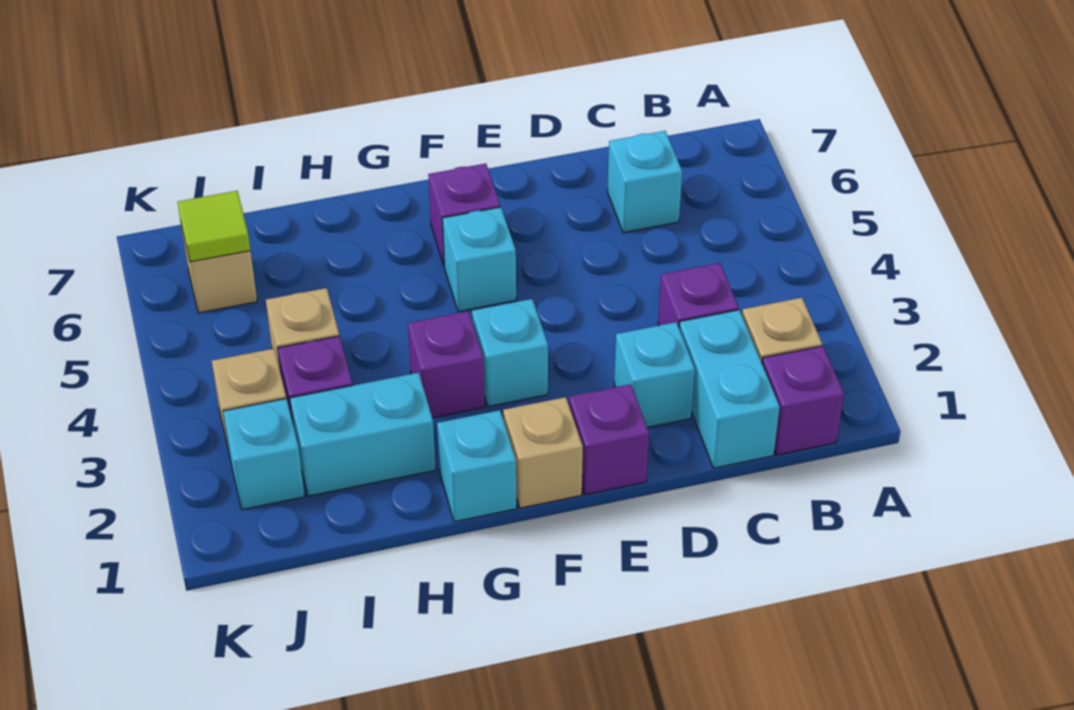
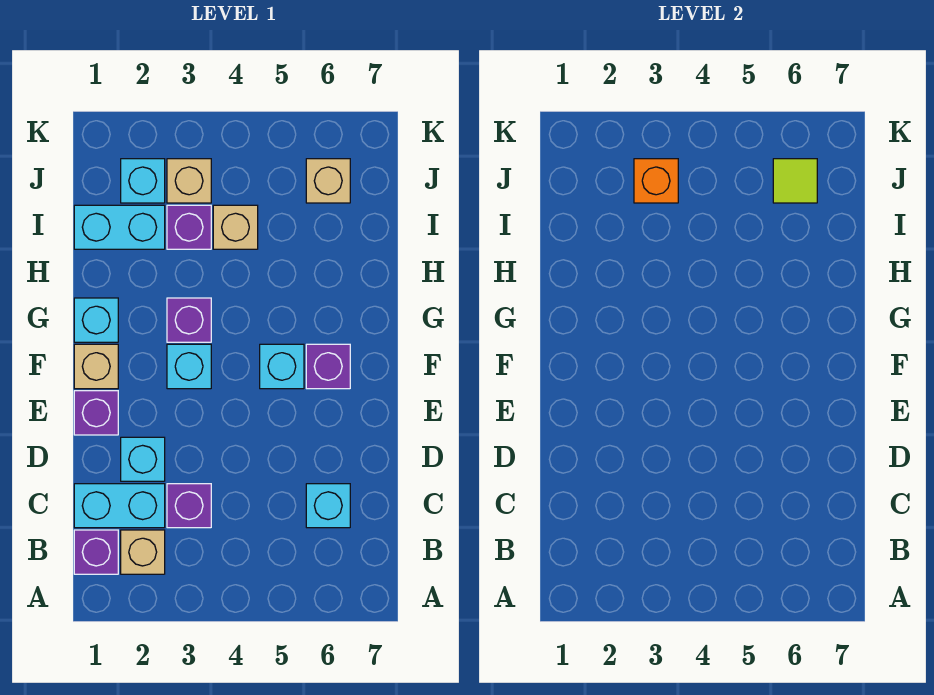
cyan 1x2 brick [290,373,436,496] -> cyan 1x2 brick turned to [74,205,165,249]
none -> orange 1x1 brick [634,159,678,203]

